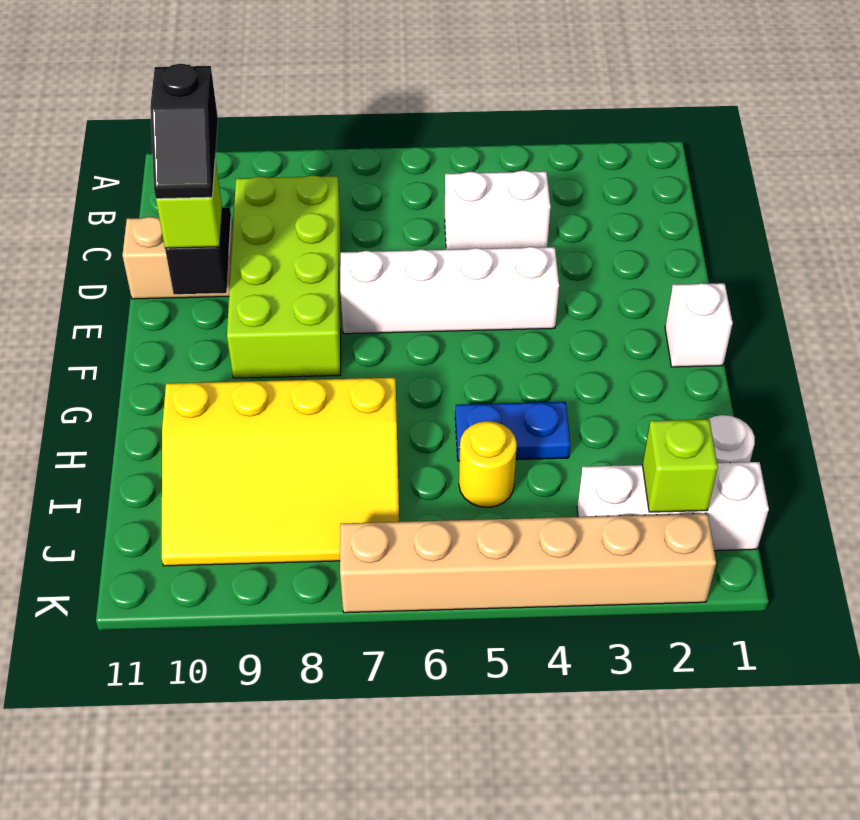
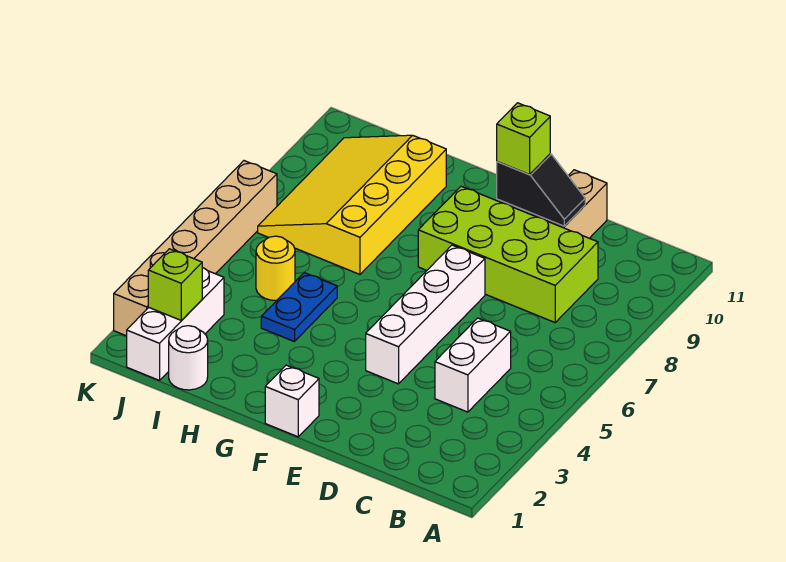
black 1x2 slope [150,64,218,199] -> none

